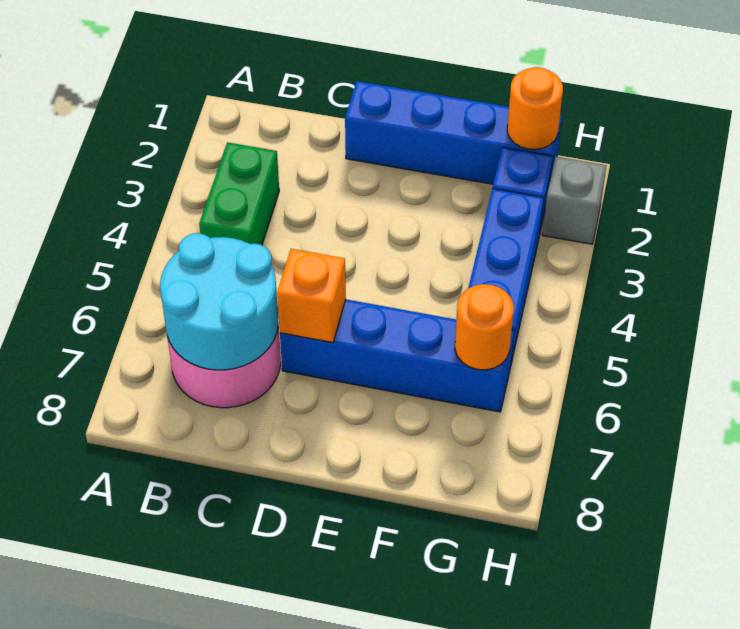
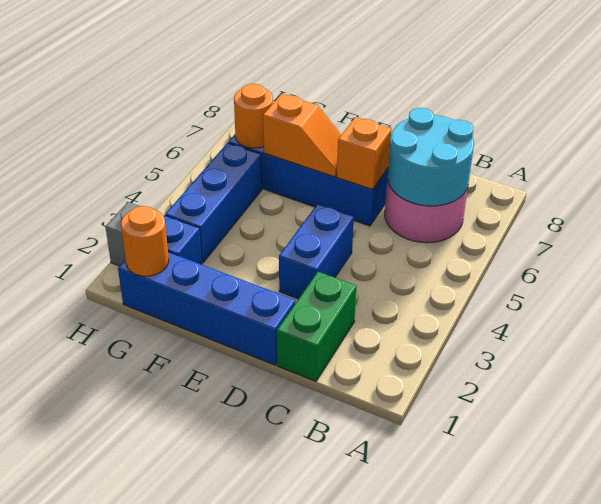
green 1x2 brick [199,142,279,245] -> green 1x2 brick moved to [277,272,357,381]
none -> blue 1x2 brick [279,204,354,299]
none -> orange 1x2 slope [263,94,341,177]

